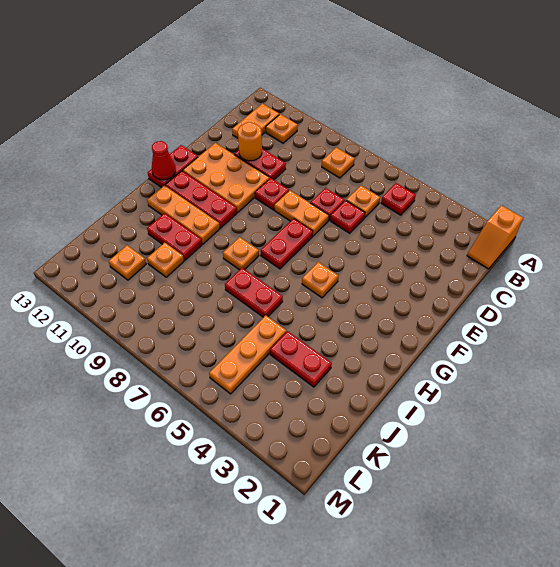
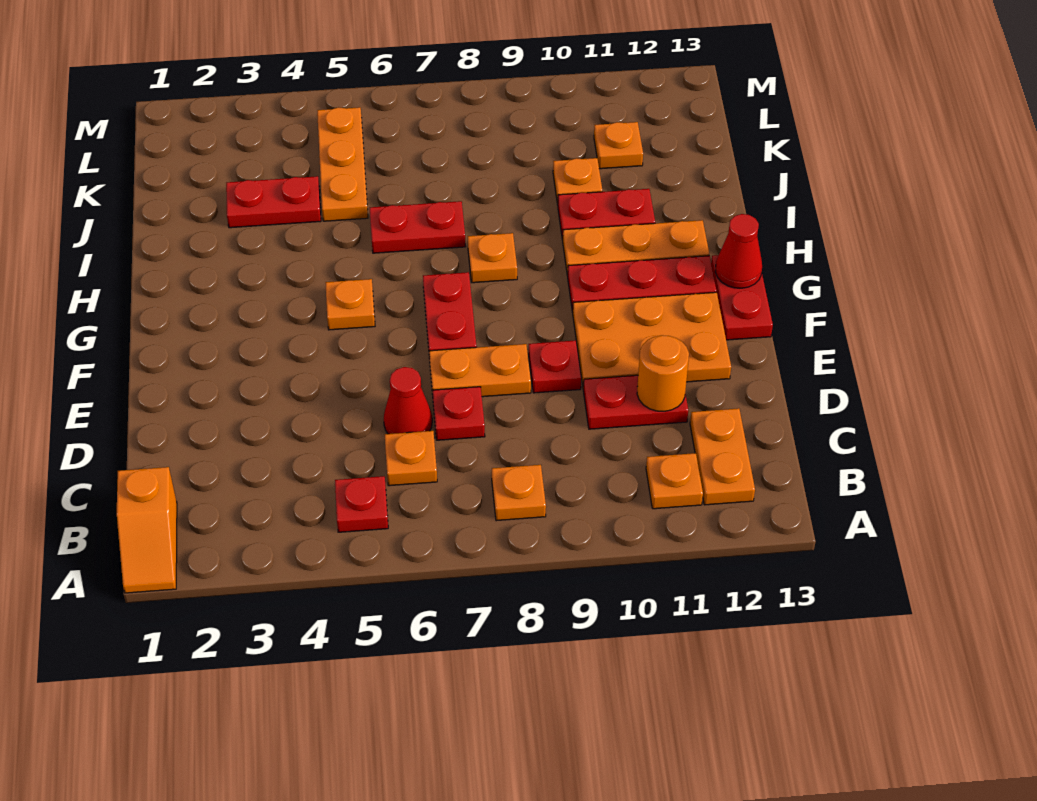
orange 1x2 slope [467,205,523,269] -> orange 1x2 slope turned to [117,467,177,593]
red 1x1 plate [330,200,365,233] -> red 1x1 cone [384,367,432,434]

